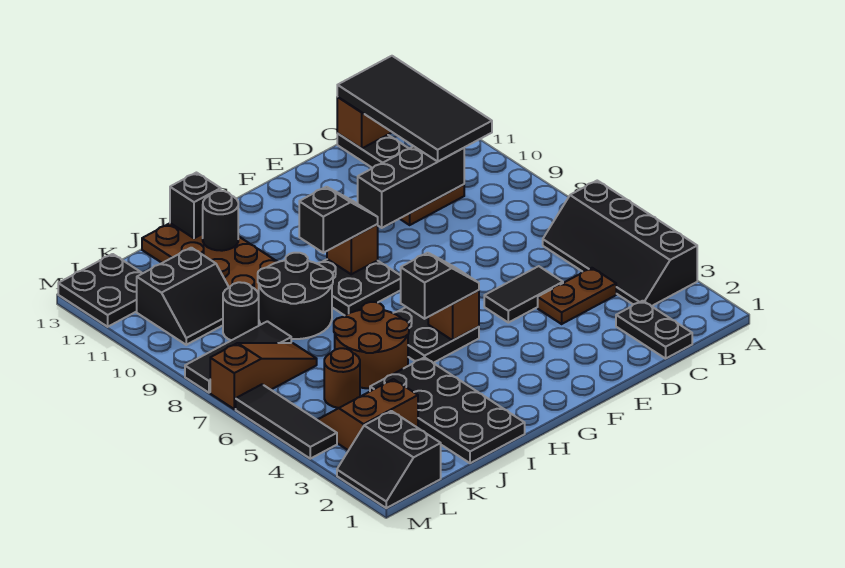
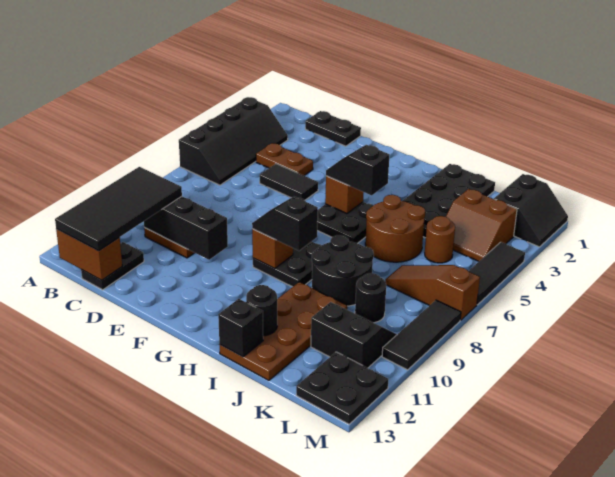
black 1x2 plate [616,301,692,359] -> black 1x2 plate turned to [305,111,361,146]
black 1x3 tile [185,321,291,393] -> black 1x3 tile turned to [382,300,461,370]

